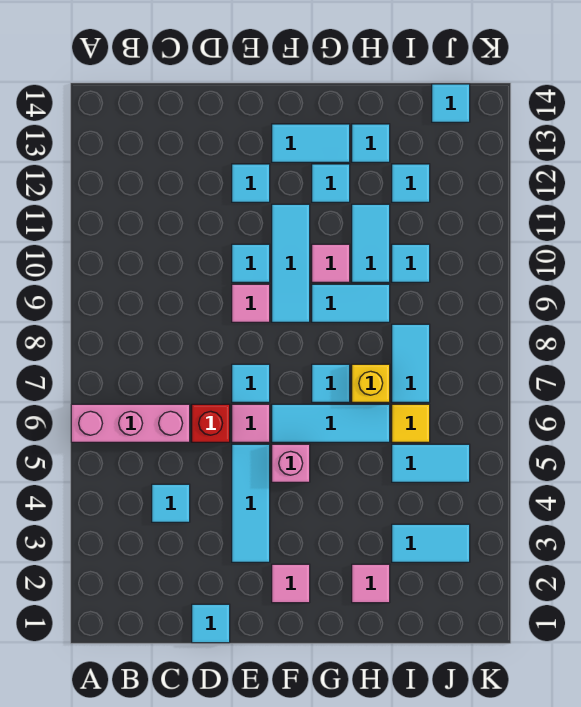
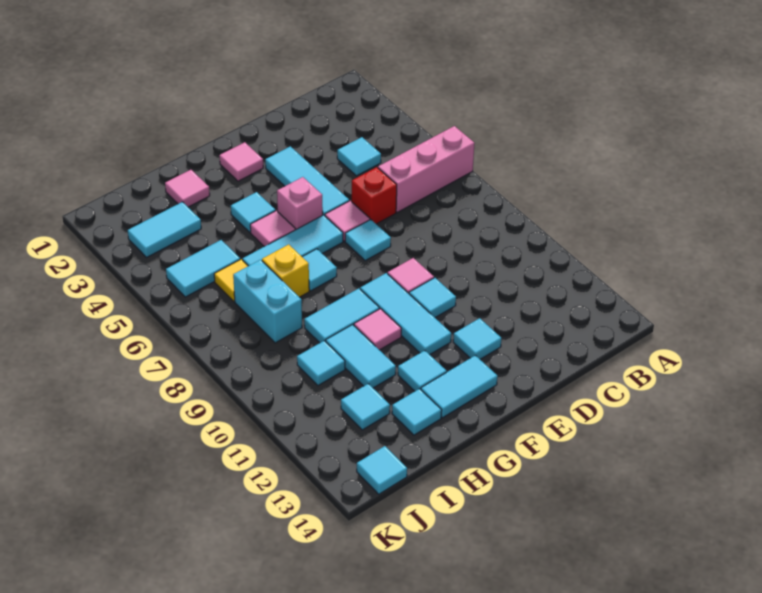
cyan 1x1 tile [192,604,230,643] -> cyan 1x1 tile moved to [231,192,275,232]
none -> pink 1x1 tile [250,211,296,247]
cyan 1x2 tile [392,324,430,402] -> cyan 1x2 brick [233,260,302,343]

